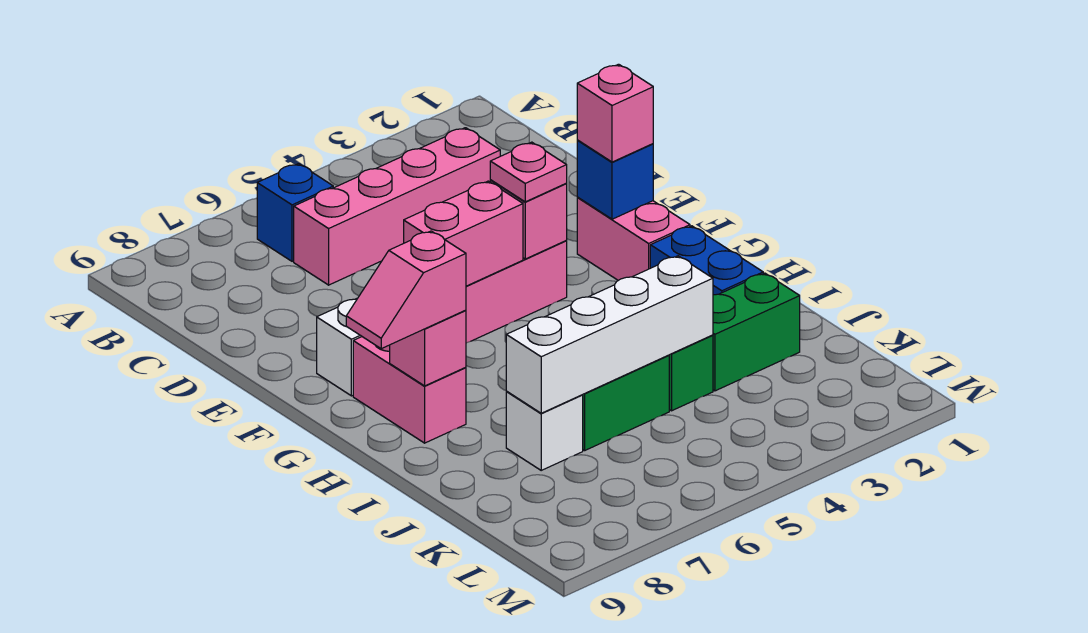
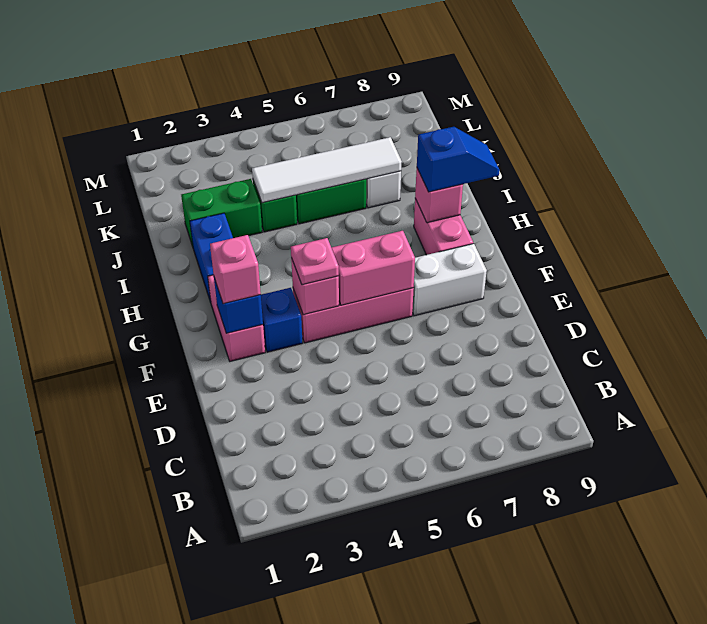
blue 1x1 brick [257,164,333,261] -> blue 1x1 brick moved to [261,288,302,352]
pink 1x4 brick [294,128,500,285] -> none
pink 1x2 slope [346,231,466,349] -> blue 1x2 slope [417,127,500,192]
white 1x4 brick [506,256,713,413] -> white 1x4 tile [252,137,402,203]

